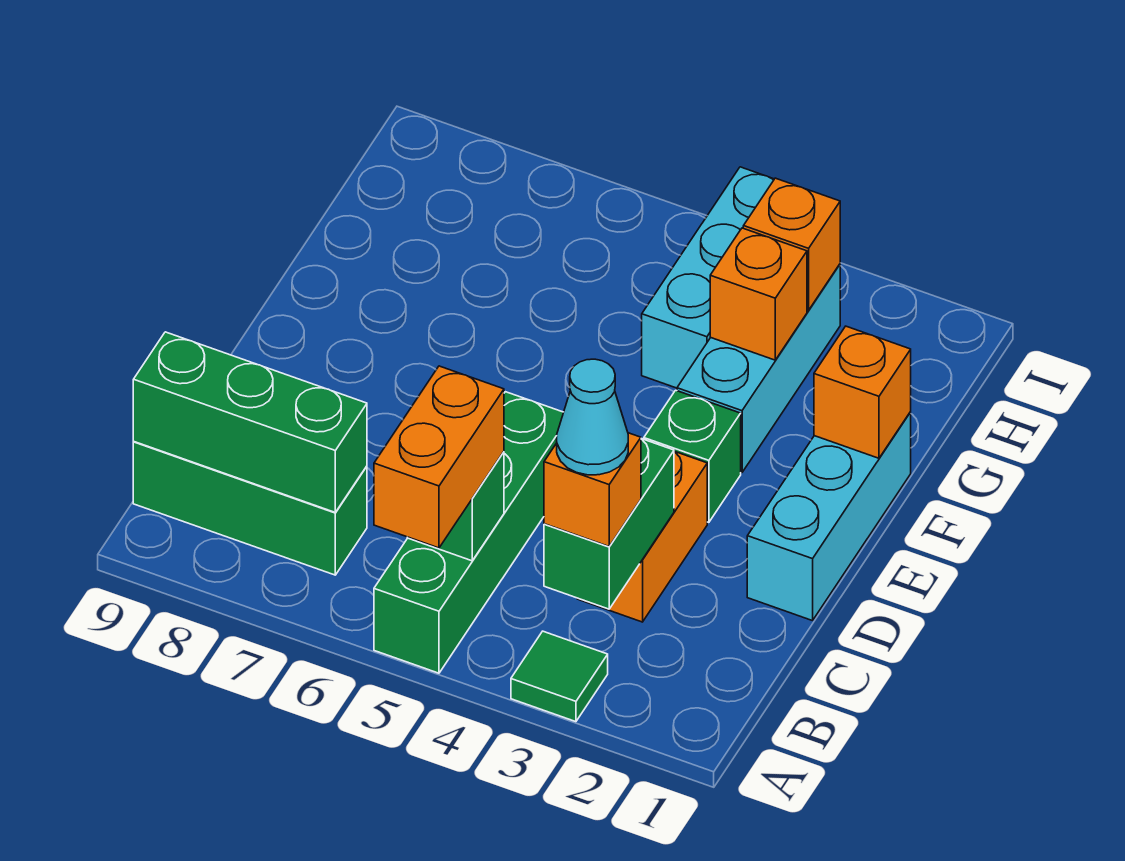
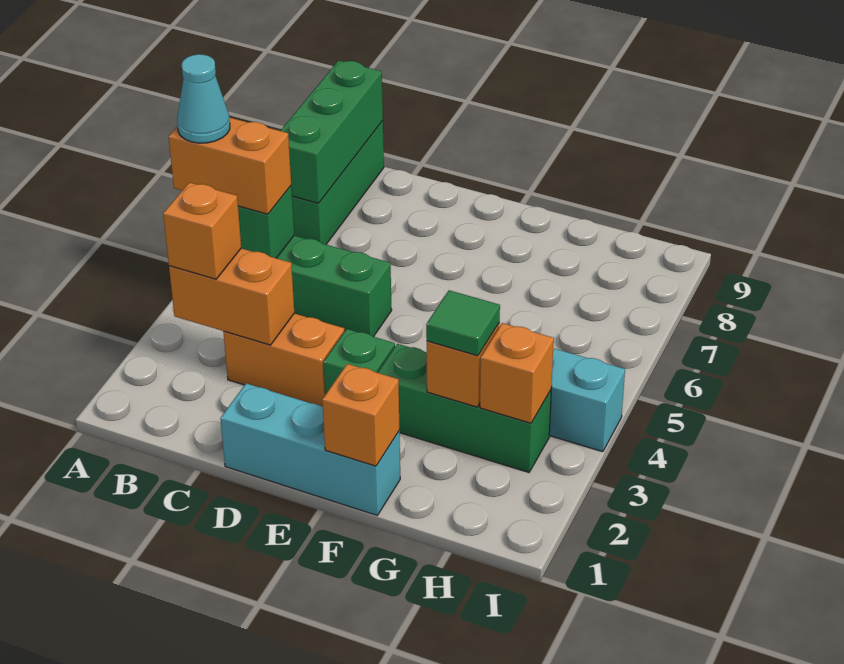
green 1x1 tile [511,631,608,722] -> green 1x1 tile moved to [426,290,500,356]
green 1x2 brick [544,439,674,609] -> orange 1x2 brick [169,248,294,345]
cyan 1x1 cone [557,359,628,475] -> cyan 1x1 cone moved to [177,54,230,143]
cyan 1x3 brick [677,264,840,473] -> green 1x3 brick [378,344,551,472]

